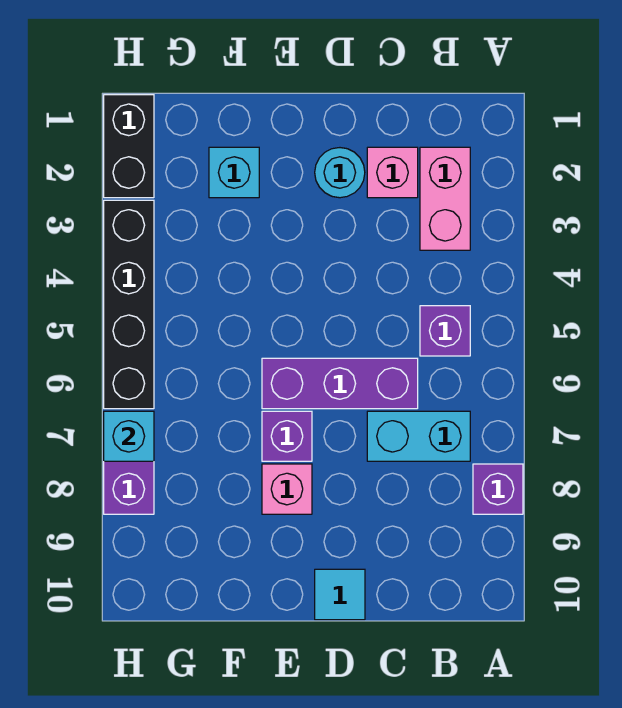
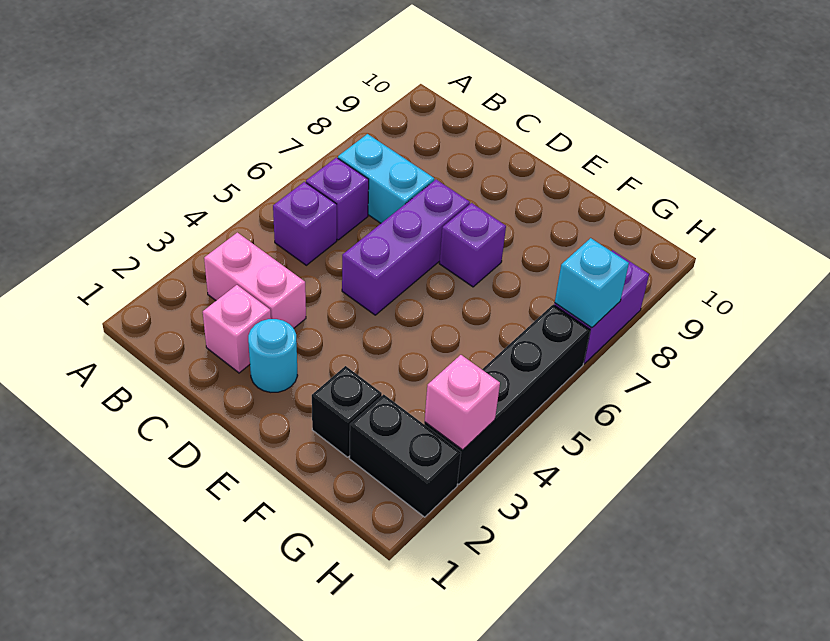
purple 1x1 brick [473,464,523,514] -> purple 1x1 brick moved to [306,158,369,240]
pink 1x2 brick [420,147,470,250] -> pink 1x2 brick turned to [204,233,306,328]
purple 1x3 brick [262,358,418,409] -> purple 1x3 brick turned to [342,180,470,315]
cyan 1x1 tile [315,569,365,620] -> none
pink 1x1 brick [262,464,312,514] -> pink 1x1 brick moved to [425,355,500,450]
cyan 1x1 brick [209,147,259,198] -> black 1x1 brick [312,366,382,457]
black 1x2 brick [104,95,154,198] -> black 1x2 brick turned to [349,394,461,517]

